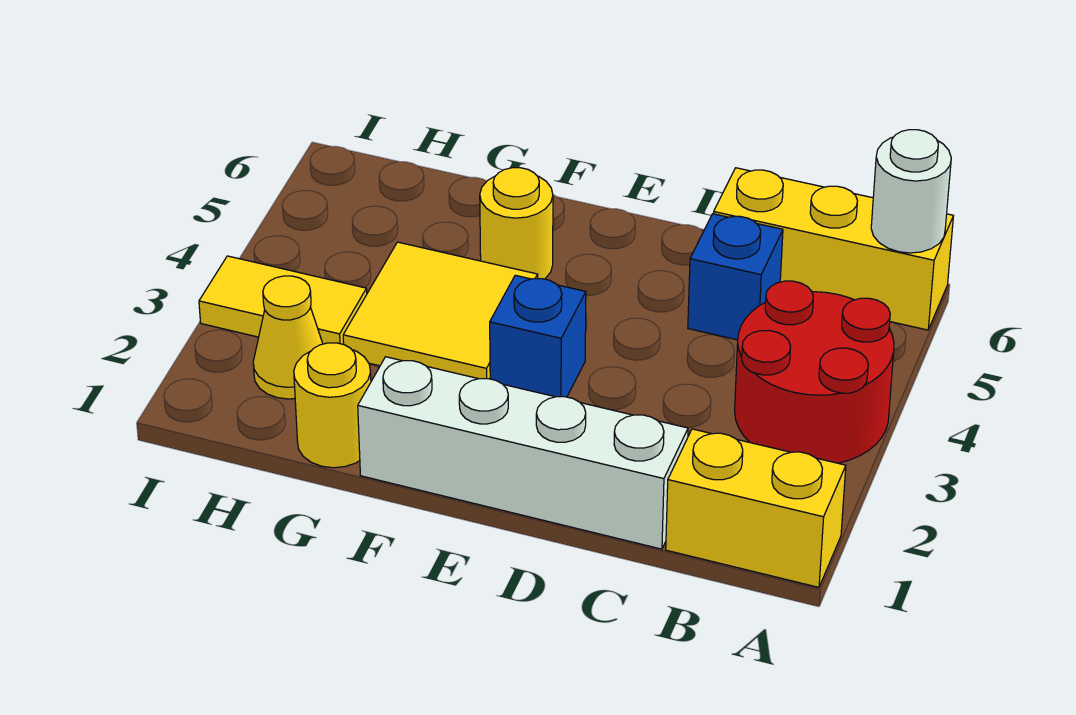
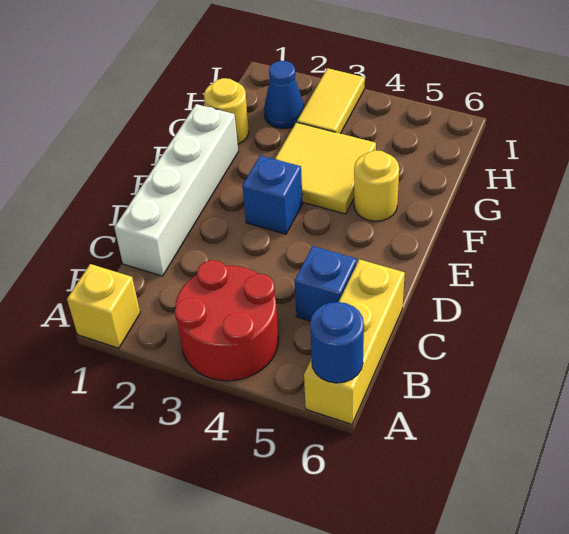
yellow 1x2 brick [666,429,846,587] -> yellow 1x1 brick [67,264,140,348]
white 1x1 round brick [871,130,951,253] -> blue 1x1 round brick [310,302,364,383]
yellow 1x1 cone [253,276,323,399] -> blue 1x1 cone [264,61,304,129]

